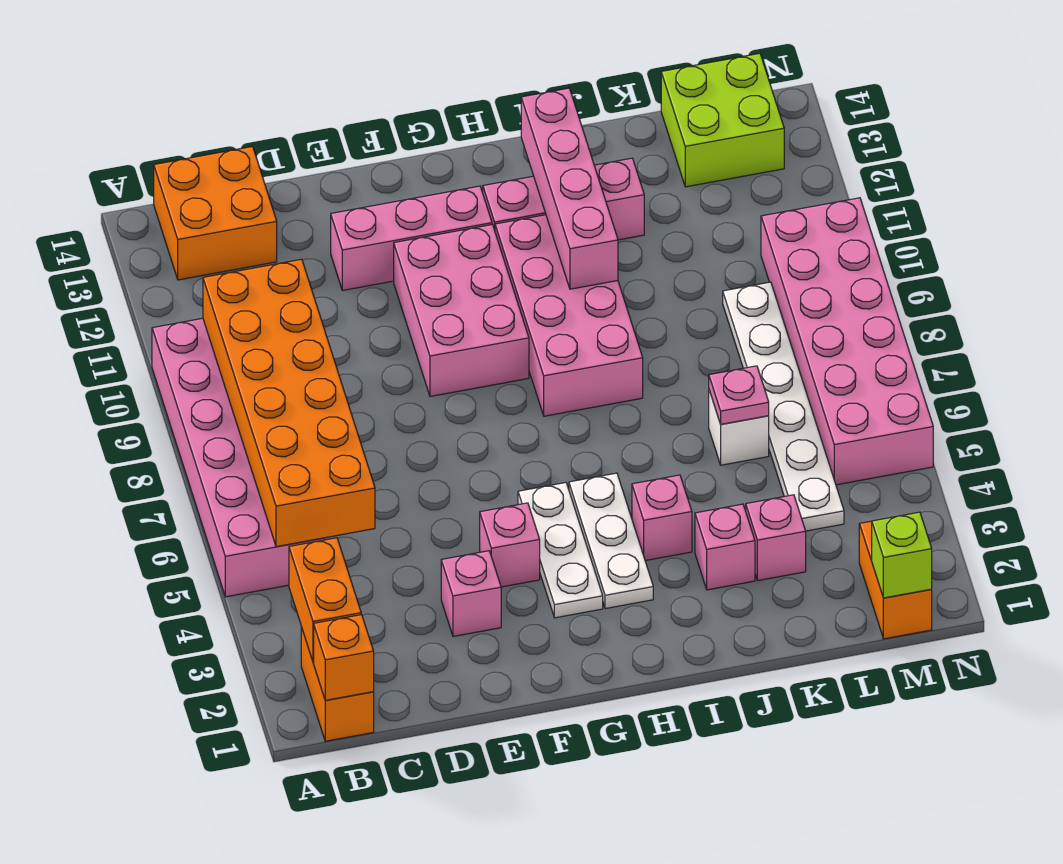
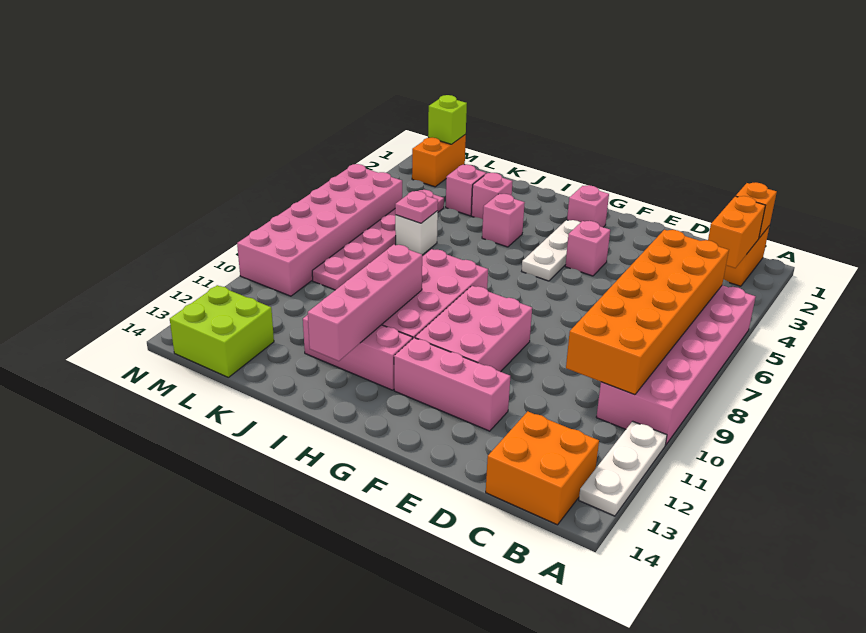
pink 1x1 brick [441,551,501,636] -> pink 1x1 brick moved to [567,185,609,227]
white 1x3 plate [569,473,653,609] -> white 1x3 plate moved to [579,421,667,516]
white 1x6 plate [723,282,844,531] -> pink 1x6 plate [312,190,444,290]

